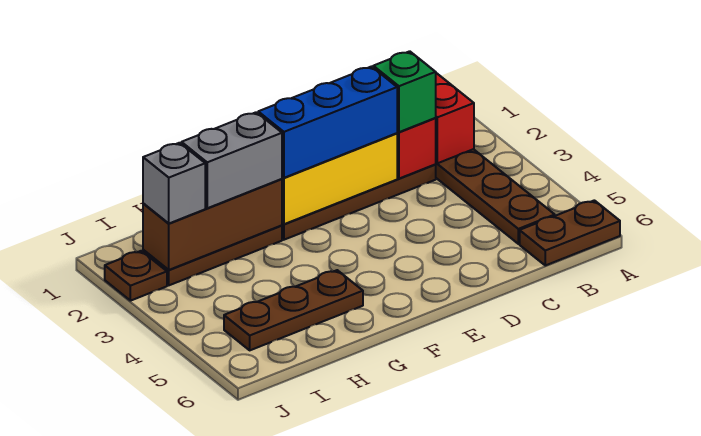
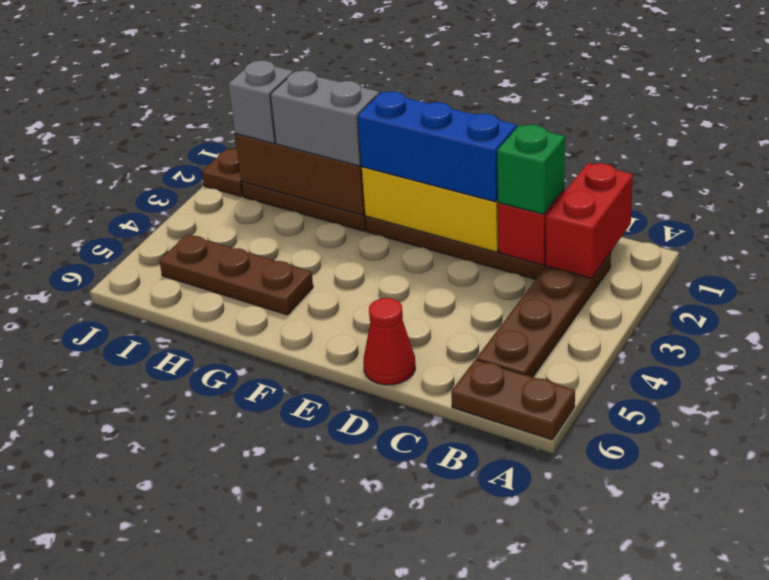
none -> red 1x1 cone [363,298,415,385]

